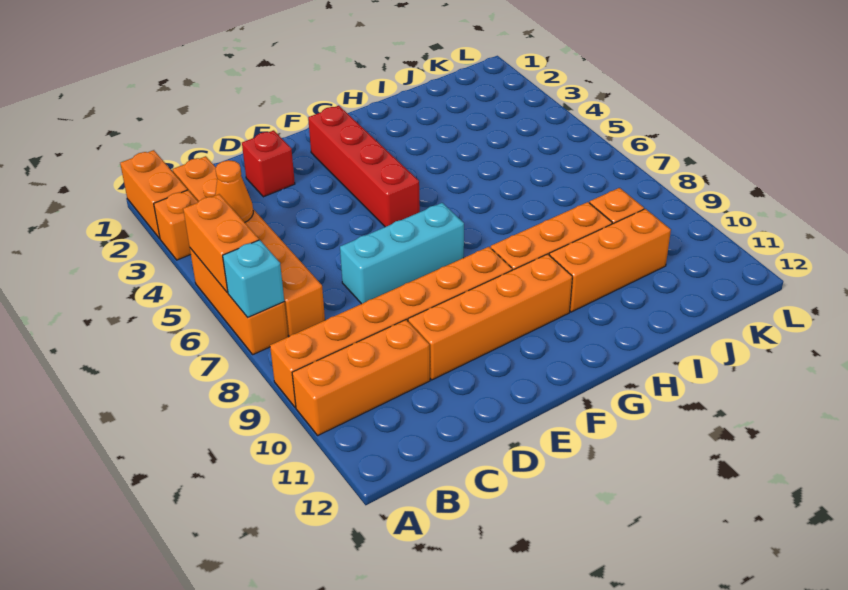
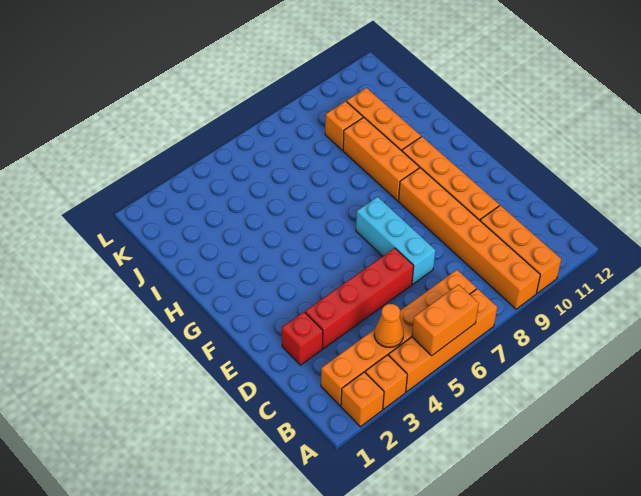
orange 1x2 brick [120,150,187,239] -> orange 1x1 brick [341,372,384,427]
orange 1x3 brick [190,248,288,354] -> orange 1x4 brick [389,289,497,392]
cyan 1x1 brick [223,240,284,317] -> none
red 1x4 brick [308,106,420,227] -> red 1x4 brick moved to [305,248,414,348]

